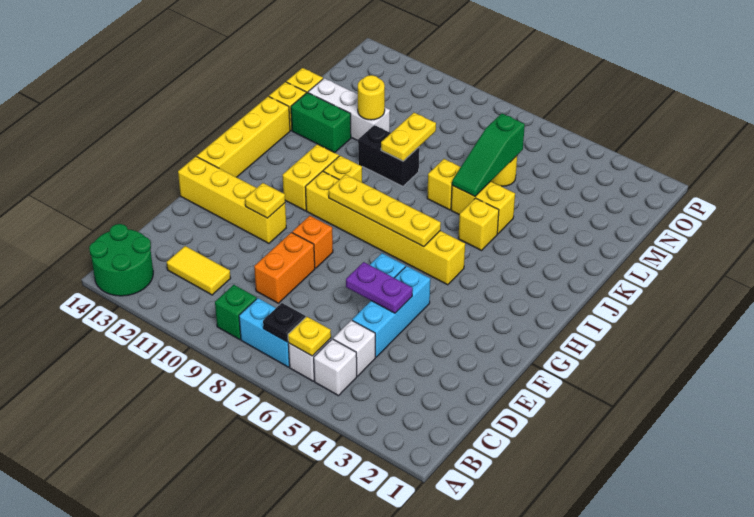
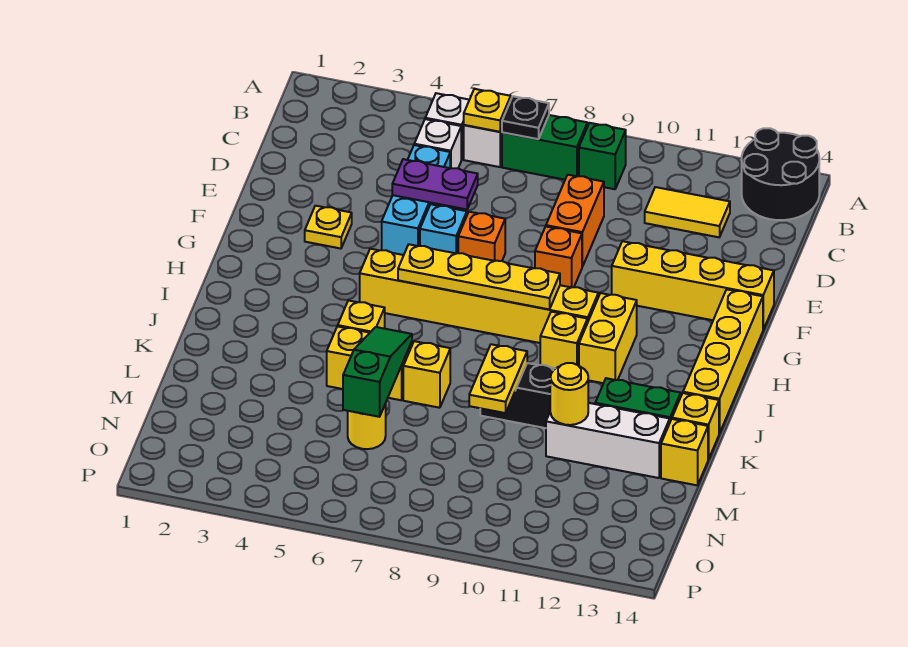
green 2x2 round brick [89,224,153,296] -> black 2x2 round brick [742,128,819,220]
cyan 1x2 brick [239,298,290,367] -> green 1x2 brick [502,115,587,180]
none -> orange 1x1 brick [458,212,505,261]
yellow 1x1 plate [245,183,285,218] -> yellow 1x1 plate moved to [305,206,352,249]

